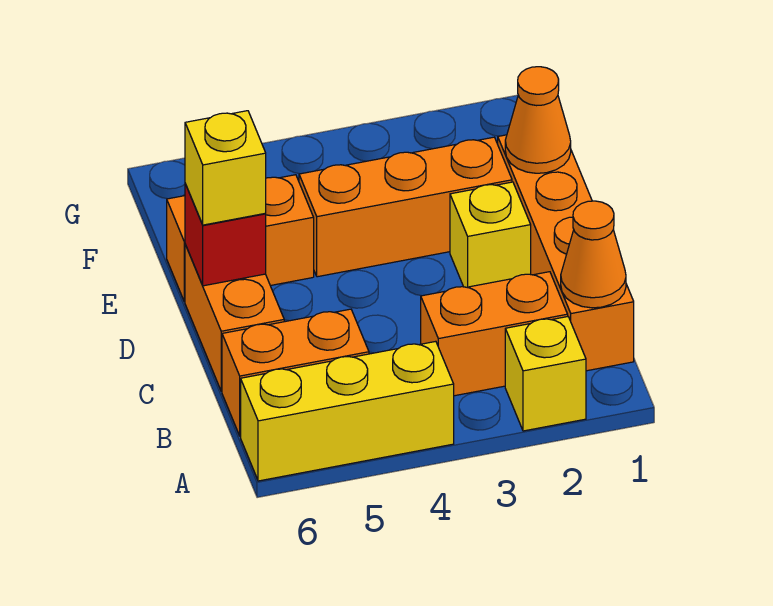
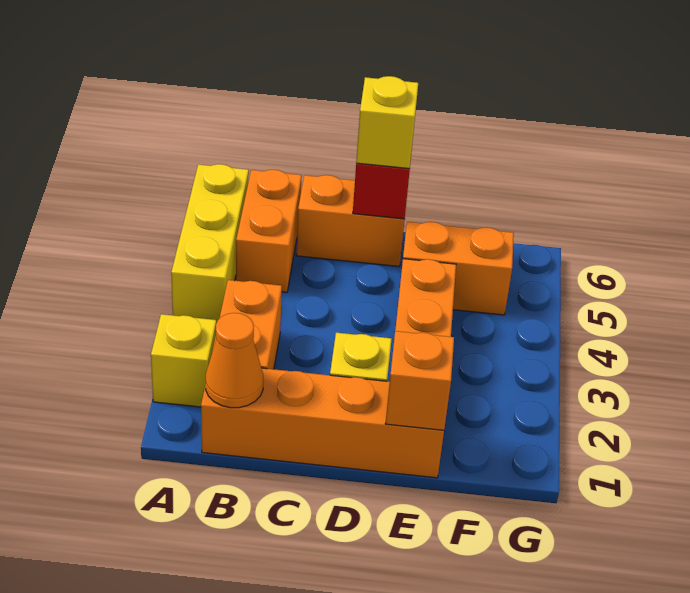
orange 1x1 cone [505,67,571,173] -> orange 1x1 brick [385,331,454,430]
orange 1x2 brick [167,175,314,302] -> orange 1x2 brick turned to [403,222,514,315]

